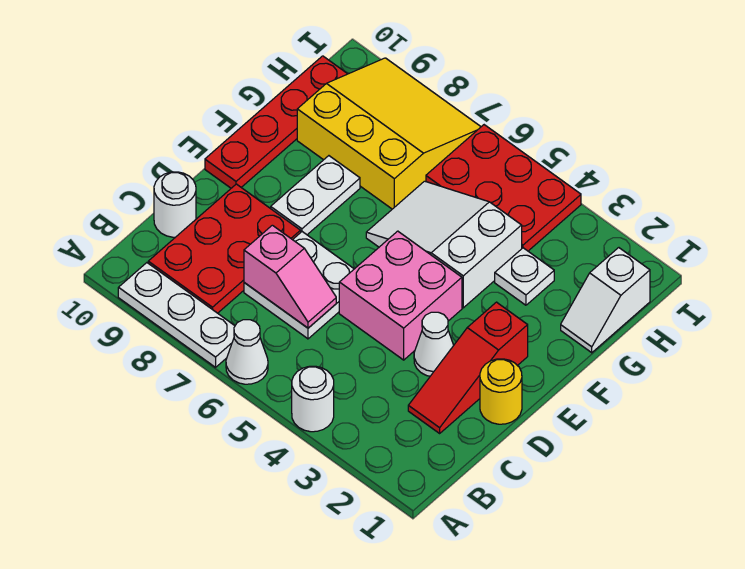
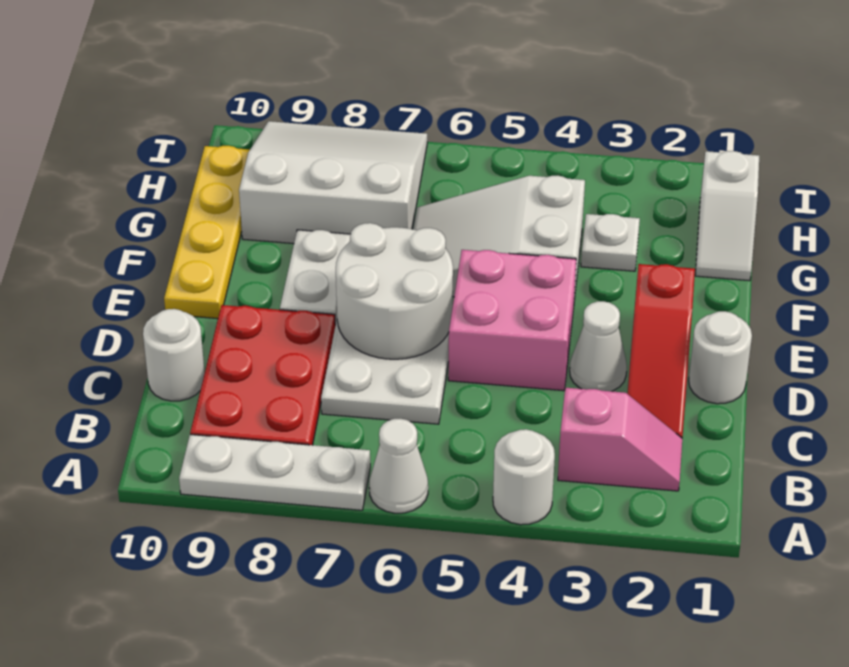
pink 1x2 slope [244,225,336,328] -> pink 1x2 slope moved to [558,388,682,491]
yellow 1x1 round brick [480,359,522,424] -> white 1x1 round brick [689,311,752,404]
none -> white 2x2 round brick [336,223,453,359]
red 1x4 plate [205,56,347,188] -> yellow 1x4 plate [164,146,250,319]
yellow 3x3 slope [297,58,481,209] -> white 3x3 slope [239,121,427,244]
red 2x3 plate [426,125,581,251] -> none

